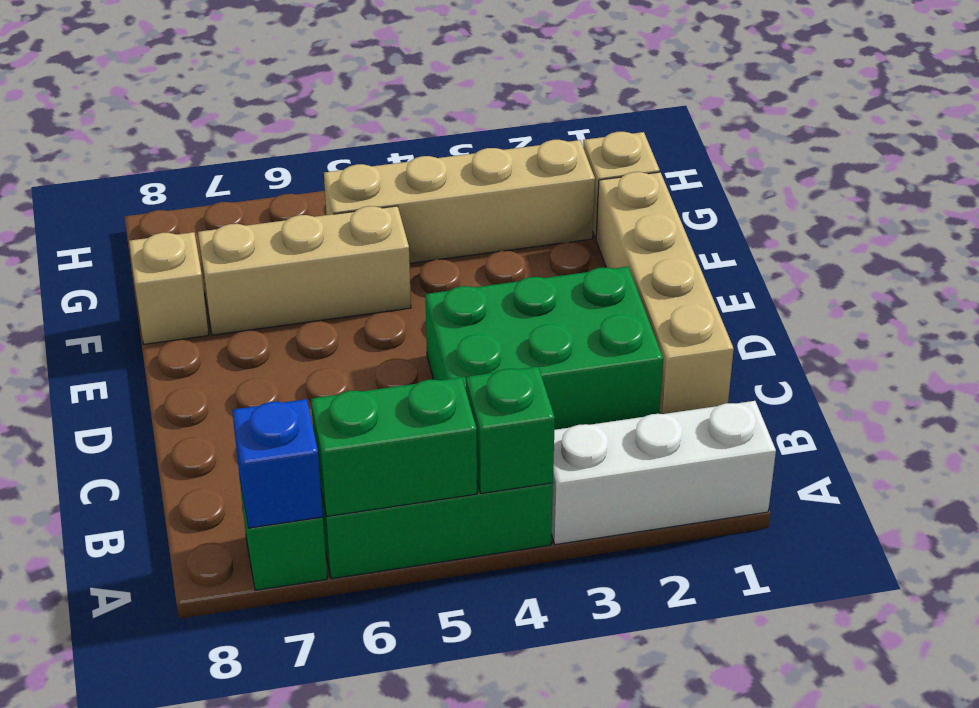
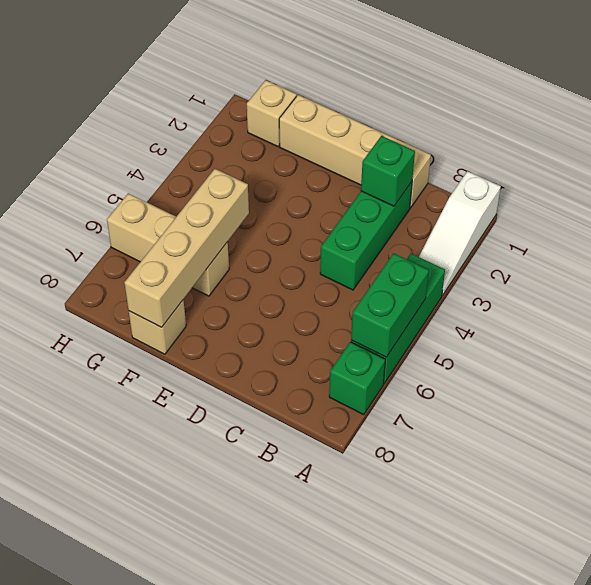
white 1x3 brick [551,401,776,545] -> white 1x3 slope [419,171,501,295]
green 1x1 brick [466,367,555,494] -> green 1x1 brick moved to [361,136,415,206]
blue 1x1 brick [232,399,323,528] -> none
green 2x3 brick [425,267,663,430] -> green 1x3 brick [320,182,412,290]
tan 1x3 brick [198,206,411,335] -> tan 1x3 brick turned to [107,193,229,296]
tan 1x4 brick [324,140,595,263] -> tan 1x4 brick moved to [124,169,249,327]

